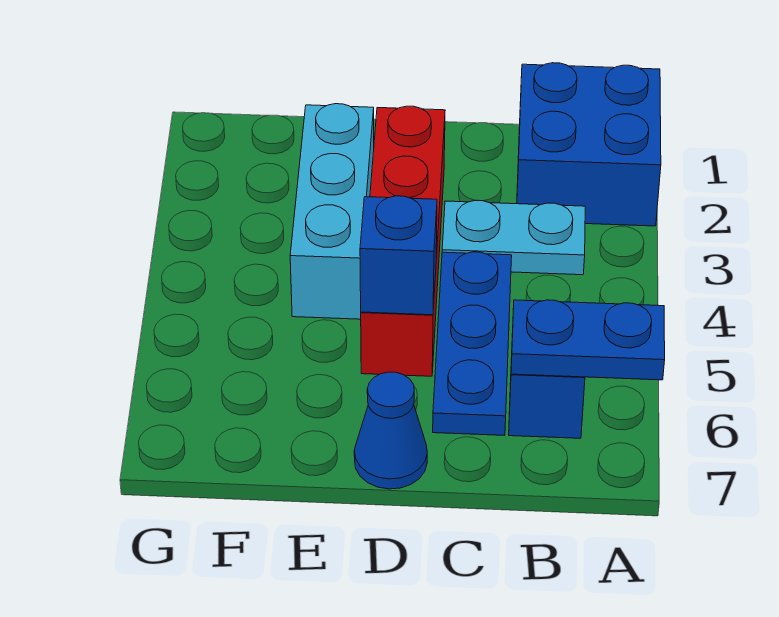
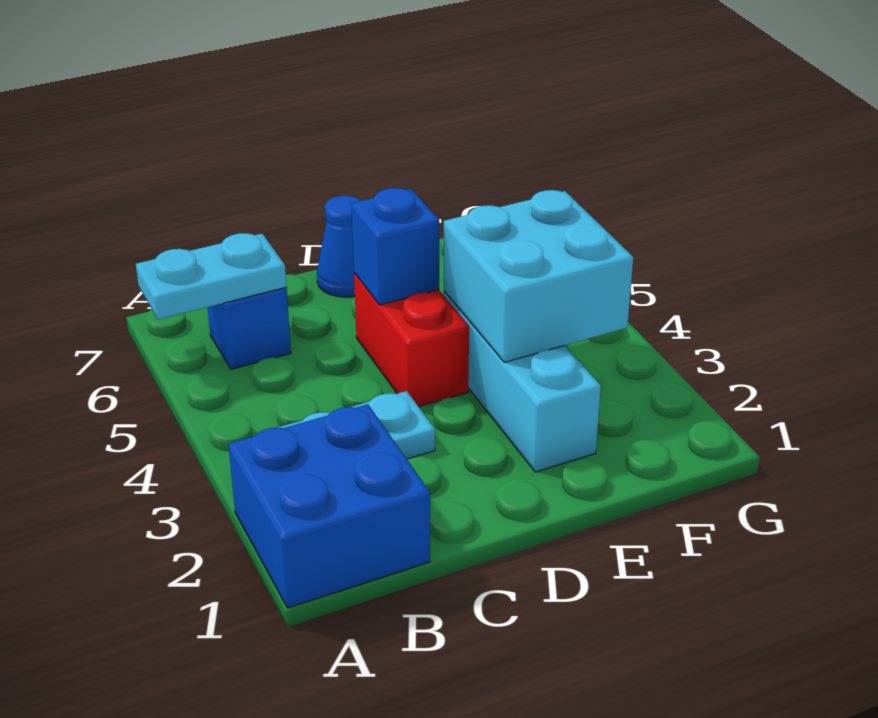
blue 1x2 plate [511,300,665,380] -> cyan 1x2 plate [136,233,286,320]
blue 1x3 plate [433,252,512,435] -> none
red 1x4 brick [361,106,445,376] -> red 1x2 brick [354,273,469,407]
none -> cyan 2x2 brick [444,190,633,362]

